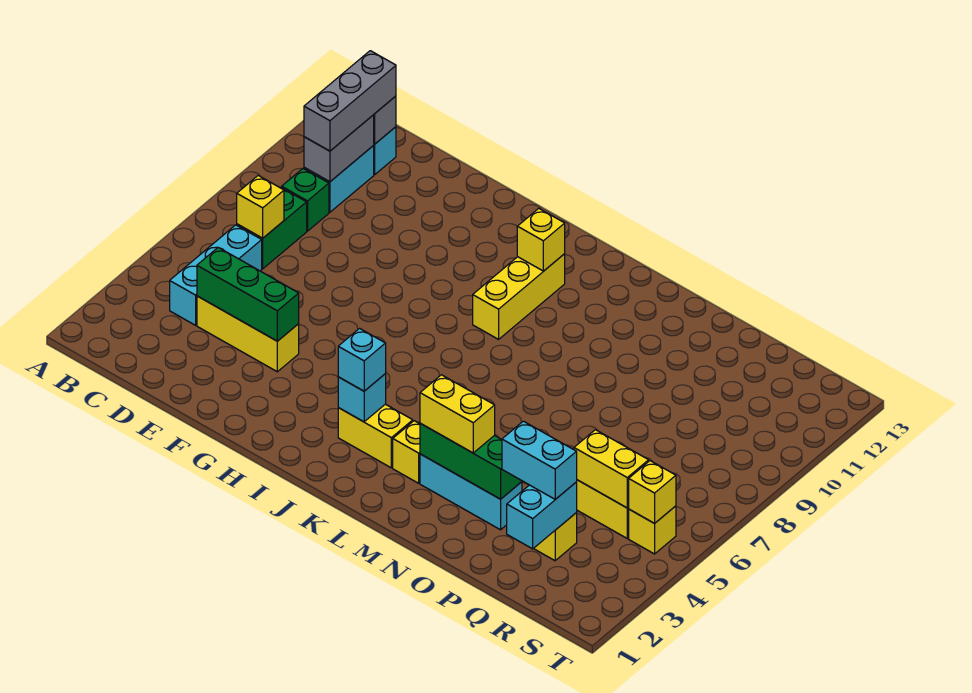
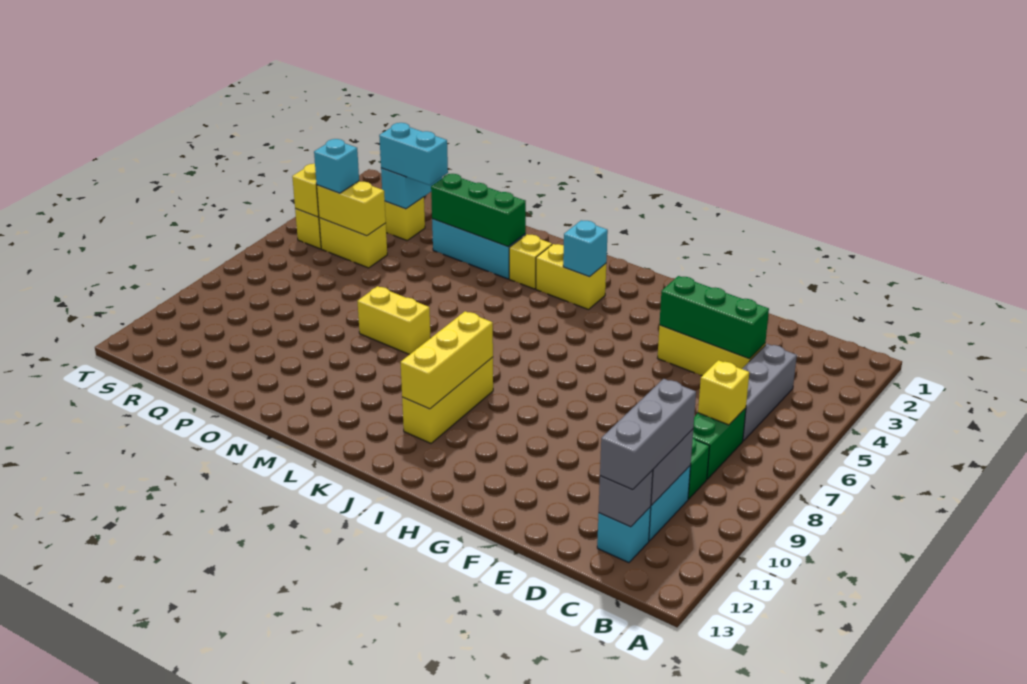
cyan 1x3 brick [170,225,262,325] -> grey 1x3 brick [742,344,797,441]
cyan 1x1 brick [338,328,386,391] -> cyan 1x1 brick moved to [314,139,359,193]
yellow 1x1 brick [517,209,565,271] -> yellow 1x3 brick [401,311,493,409]
yellow 1x2 brick [420,375,495,453] -> yellow 1x2 brick moved to [357,286,431,355]

